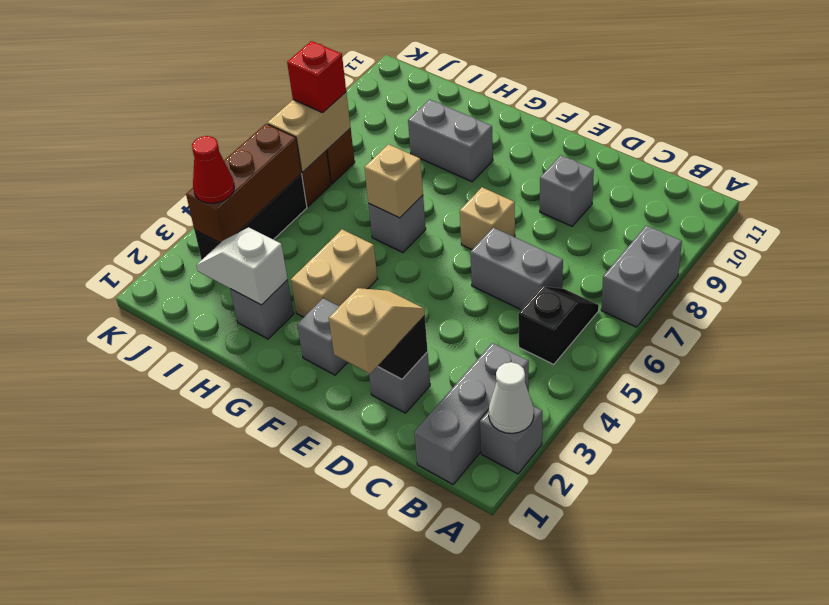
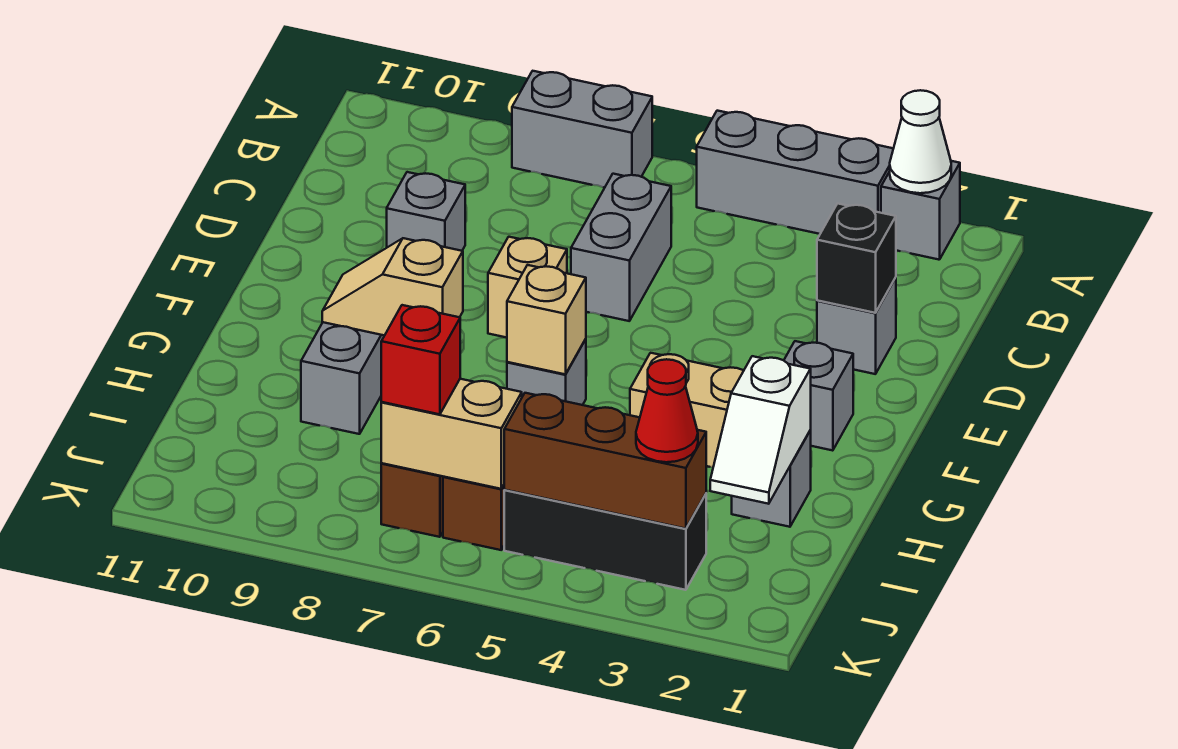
grey 1x3 brick [414,343,529,484] -> grey 1x3 brick moved to [697,111,893,234]
black 1x2 slope [518,286,599,364] -> none
tan 1x2 slope [329,288,425,374] -> tan 1x2 slope moved to [322,238,463,336]

